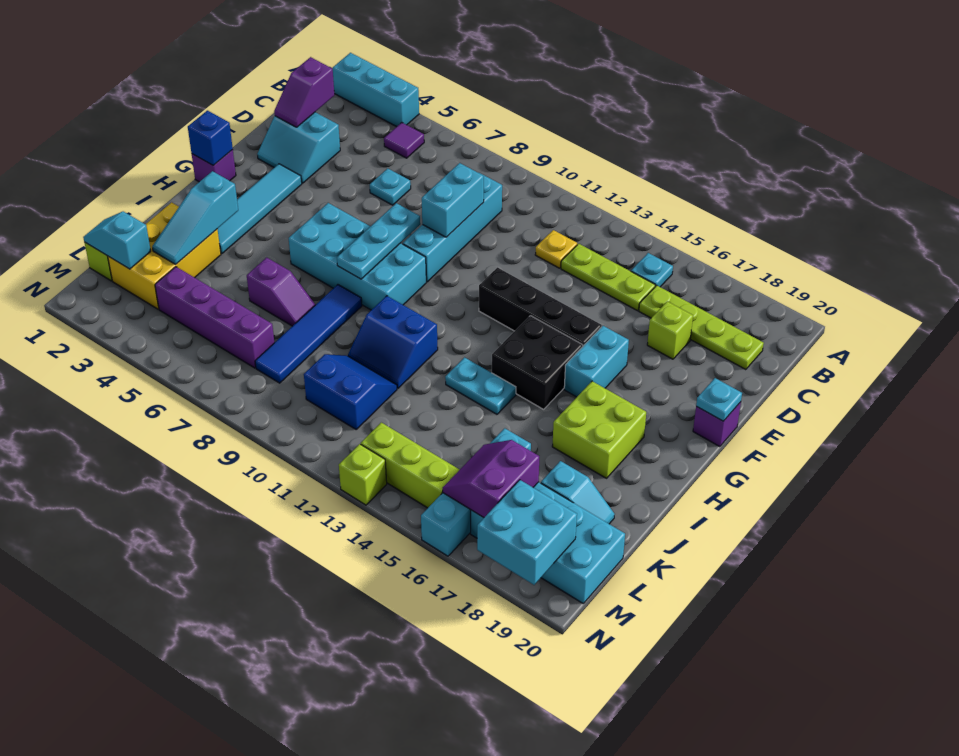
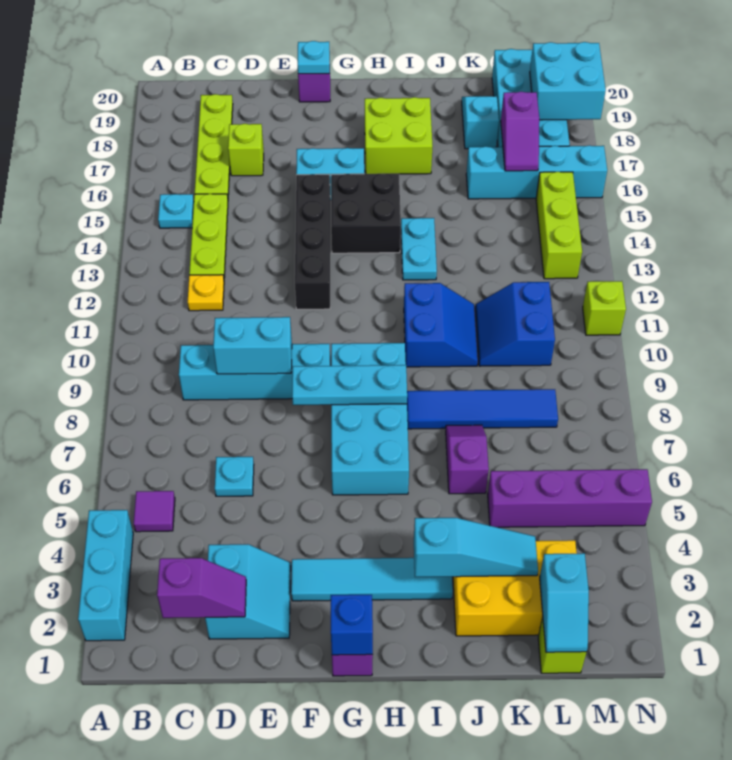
purple 1x4 brick [155,267,274,368] -> purple 1x4 brick turned to [488,469,652,527]
purple 2x2 slope [443,440,539,518] -> purple 1x2 slope [501,92,539,171]
lime 1x1 brick [339,444,387,505] -> lime 1x1 brick moved to [583,281,626,335]

